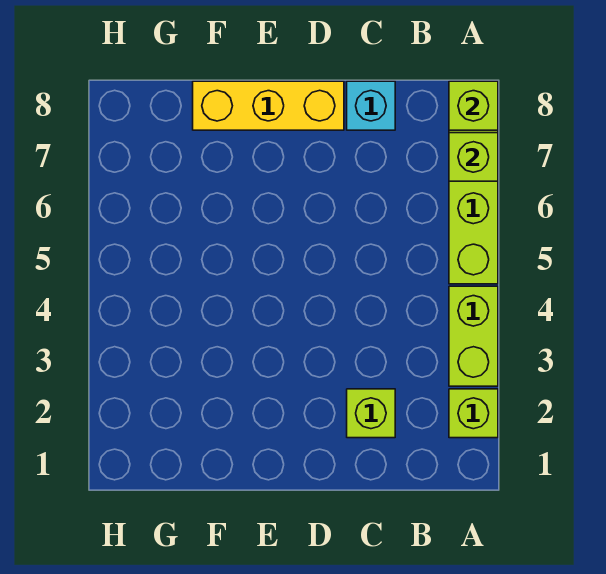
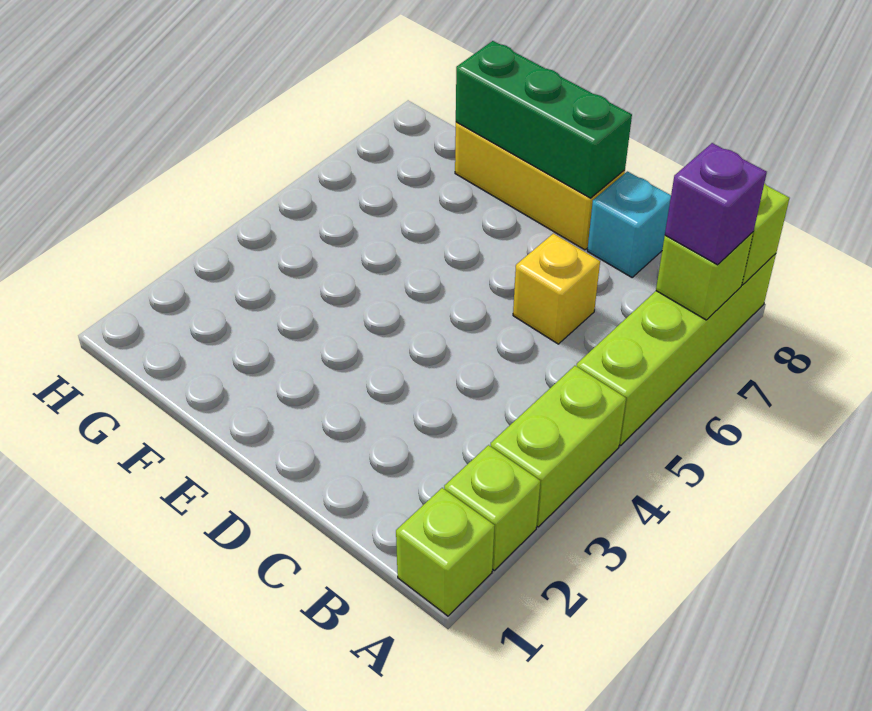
none -> purple 1x1 brick [665,143,767,265]
lime 1x1 brick [347,389,395,438] -> lime 1x1 brick moved to [396,488,495,616]
none -> yellow 1x1 brick [513,233,600,344]
none -> green 1x3 brick [456,41,632,198]

